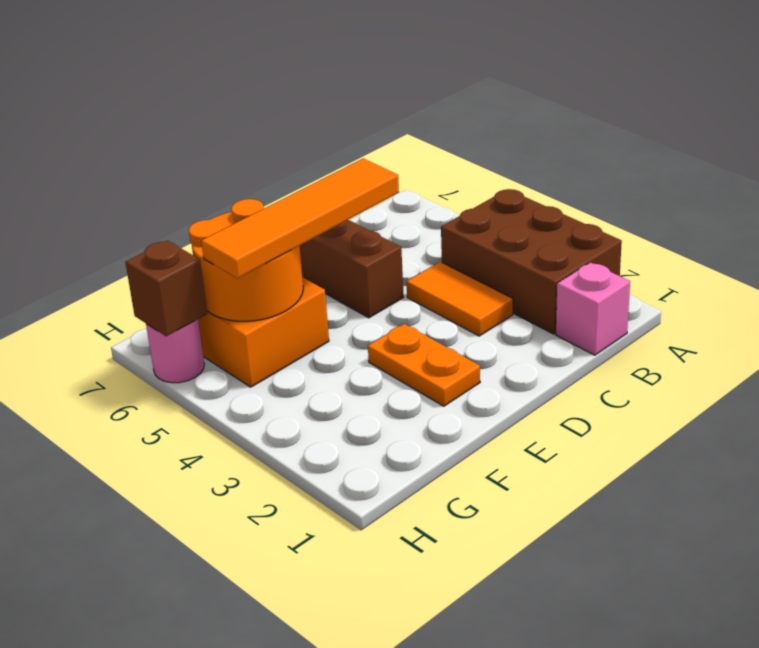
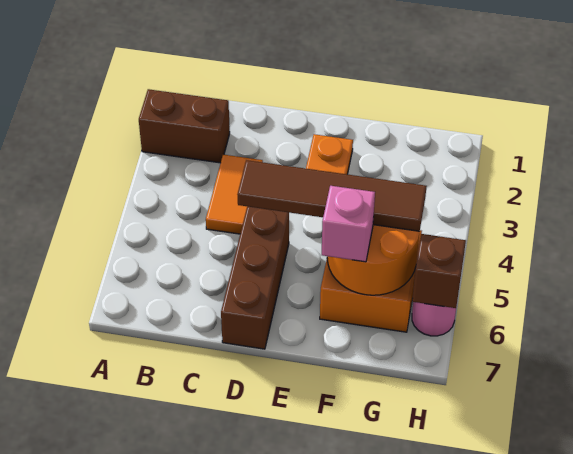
brown 2x3 brick [441,189,622,334] -> brown 1x2 brick [139,89,230,163]
pink 1x1 brick [556,262,630,355] -> pink 1x1 brick moved to [322,186,375,262]
orange 1x4 tile [201,158,399,278] -> brown 1x4 tile [237,160,427,231]

